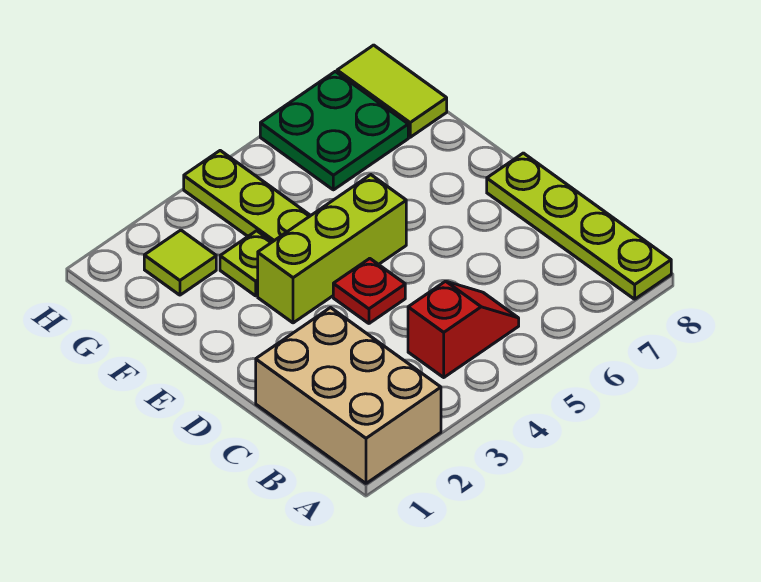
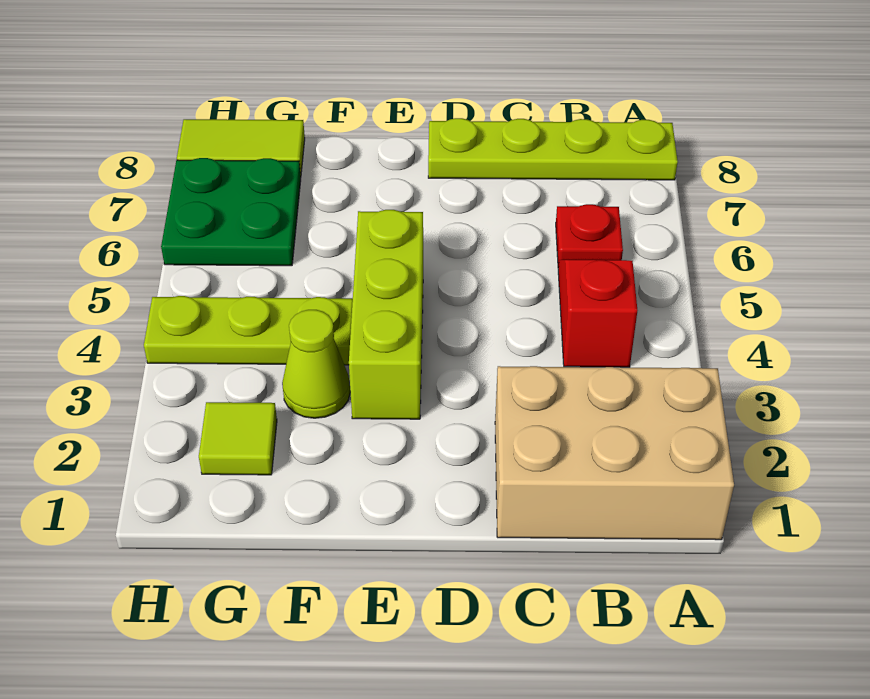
red 1x1 plate [333,258,405,323] -> red 1x1 plate moved to [556,204,623,266]
lime 1x1 plate [220,231,272,296] -> lime 1x1 cone [282,310,350,418]

